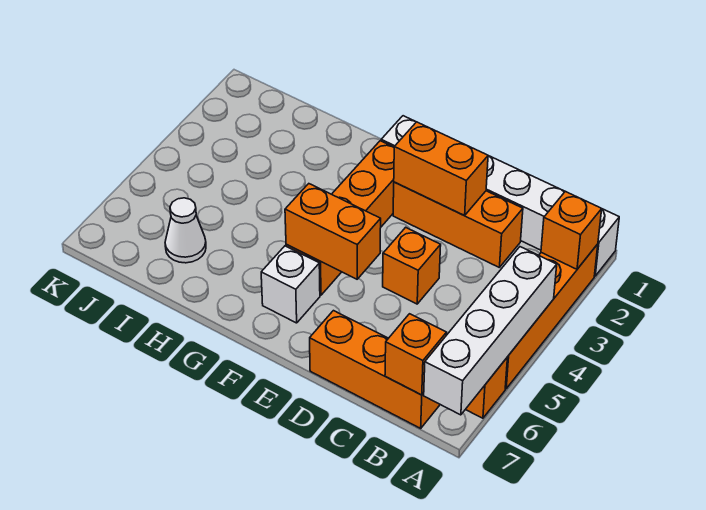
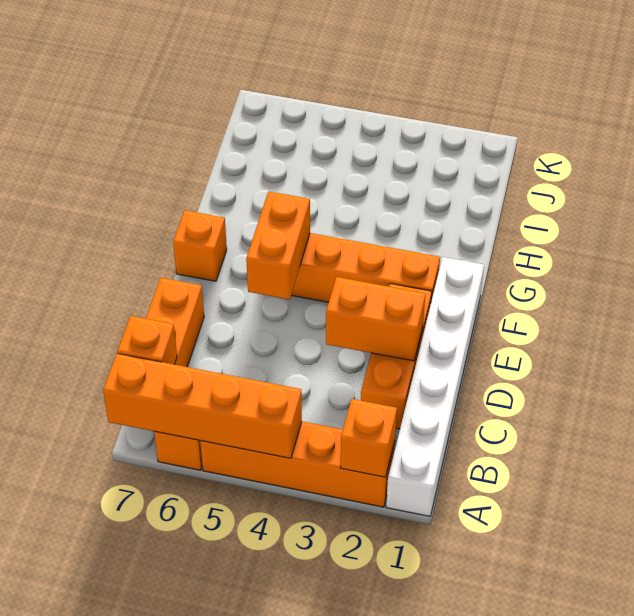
white 1x4 brick [424,247,557,415] -> orange 1x4 brick [103,354,302,458]
orange 1x2 brick [394,122,488,216] -> orange 1x2 brick turned to [326,277,425,361]
orange 1x1 brick [383,227,441,304] -> orange 1x1 brick moved to [173,210,227,281]
white 1x1 brick [261,246,320,323] -> none
white 1x1 cone [165,198,206,263] -> none

